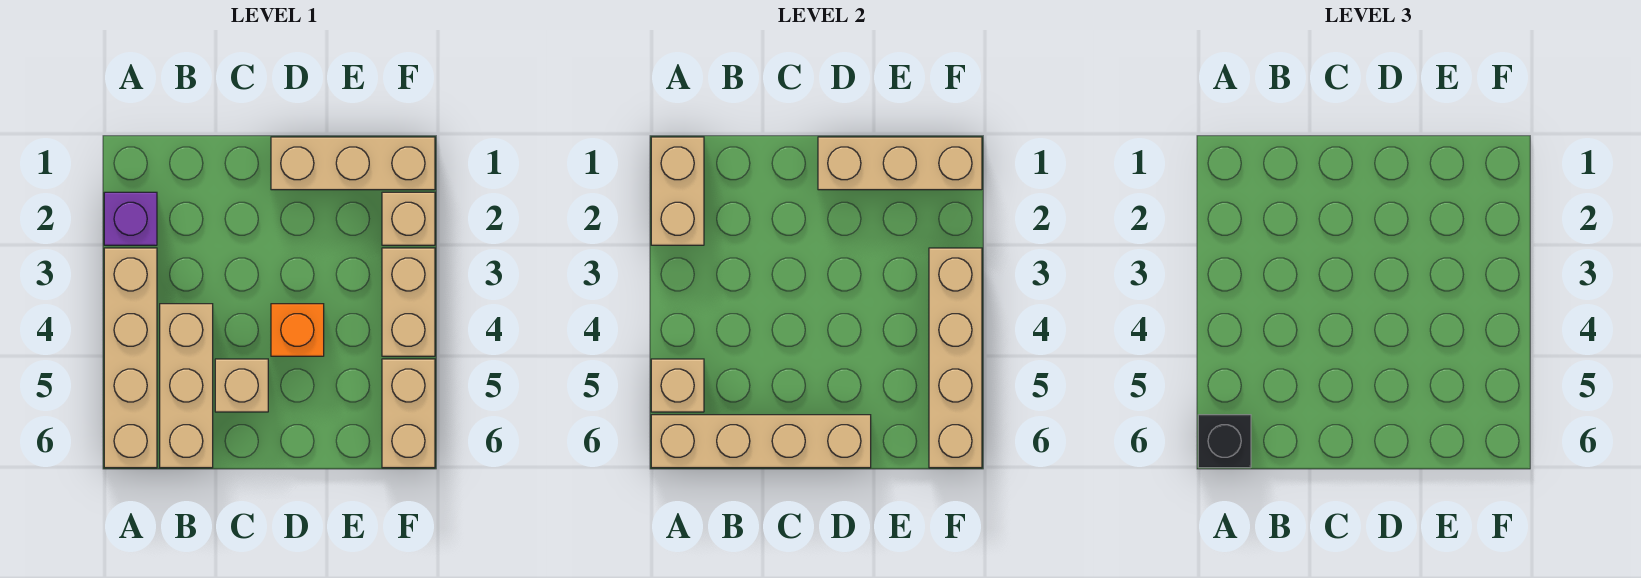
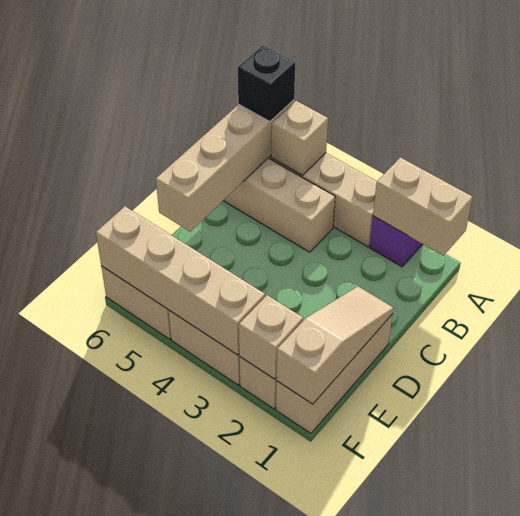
tan 1x1 brick [215,359,268,412] -> tan 1x1 brick moved to [239,295,303,379]
tan 1x3 brick [818,137,982,190] -> tan 1x3 slope [276,286,393,404]
orange 1x1 brick [271,304,324,356] -> none

